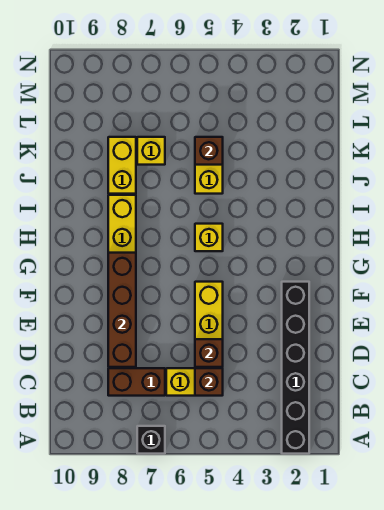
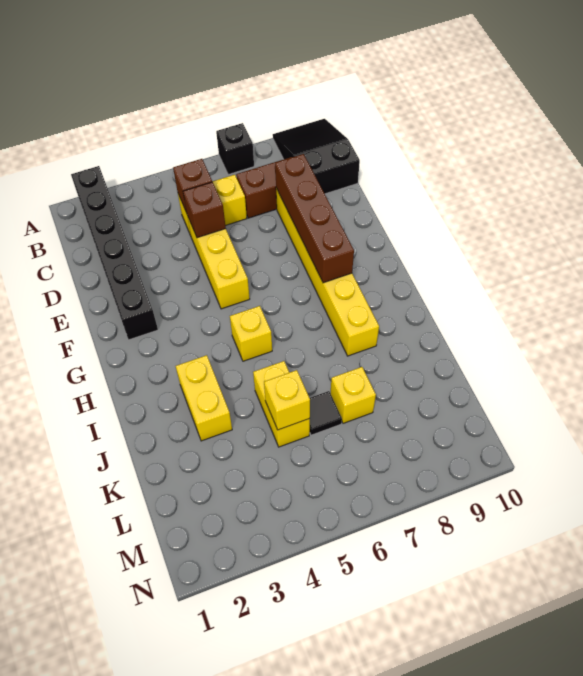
none -> black 2x3 slope [273,119,360,194]
yellow 1x2 brick [108,137,136,194] -> yellow 1x2 brick moved to [176,355,232,441]
brown 1x1 brick [195,137,223,165] -> yellow 1x1 brick [264,370,310,430]
none -> black 1x1 tile [309,391,342,435]

